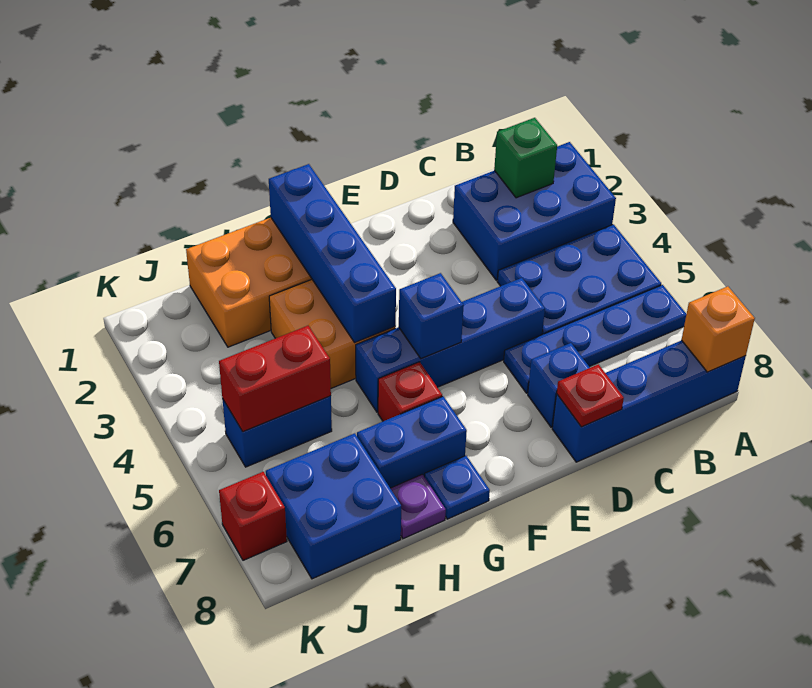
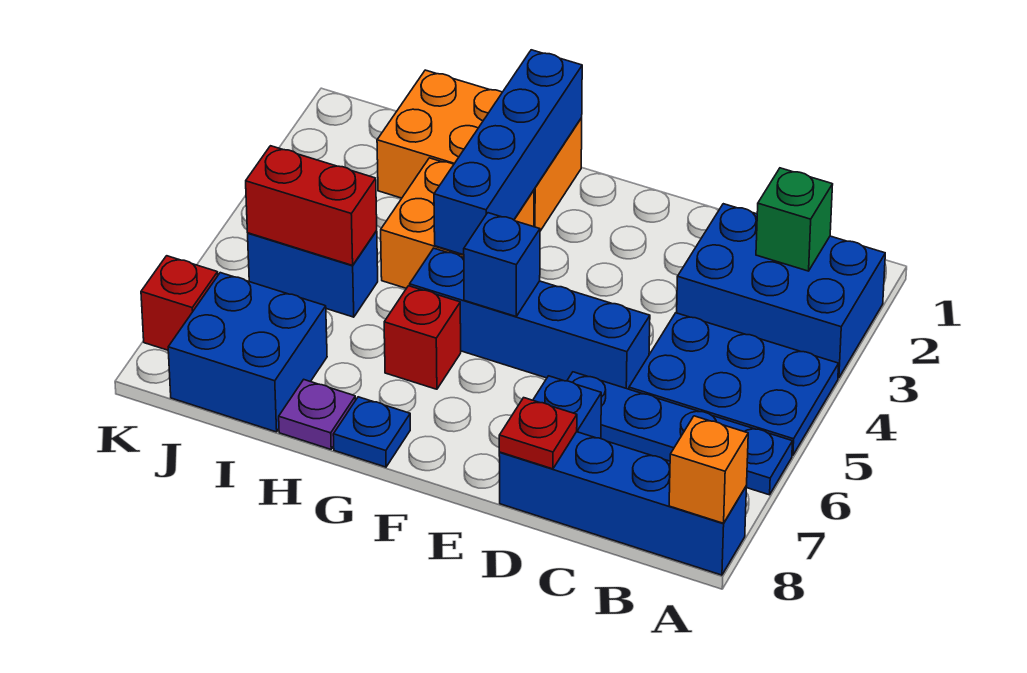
blue 1x2 brick [357,396,467,488] -> none

